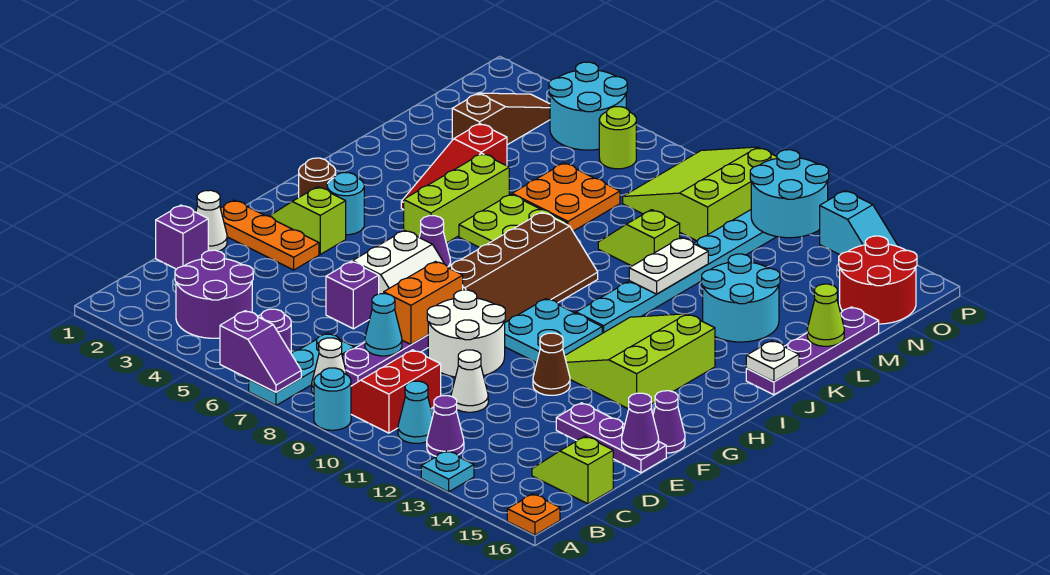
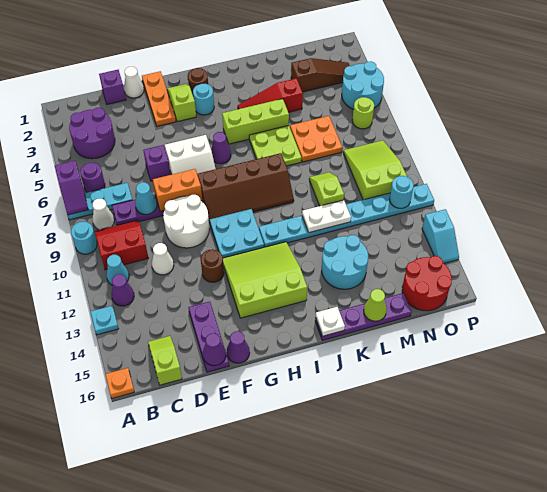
brown 1x1 cone [533,333,570,395] -> brown 1x1 round brick [201,249,224,282]
lime 3x3 slope [623,147,777,241] -> lime 2x3 slope [343,140,407,200]
cyan 2x2 round brick [750,150,829,238] -> cyan 1x1 round brick [389,176,414,208]

